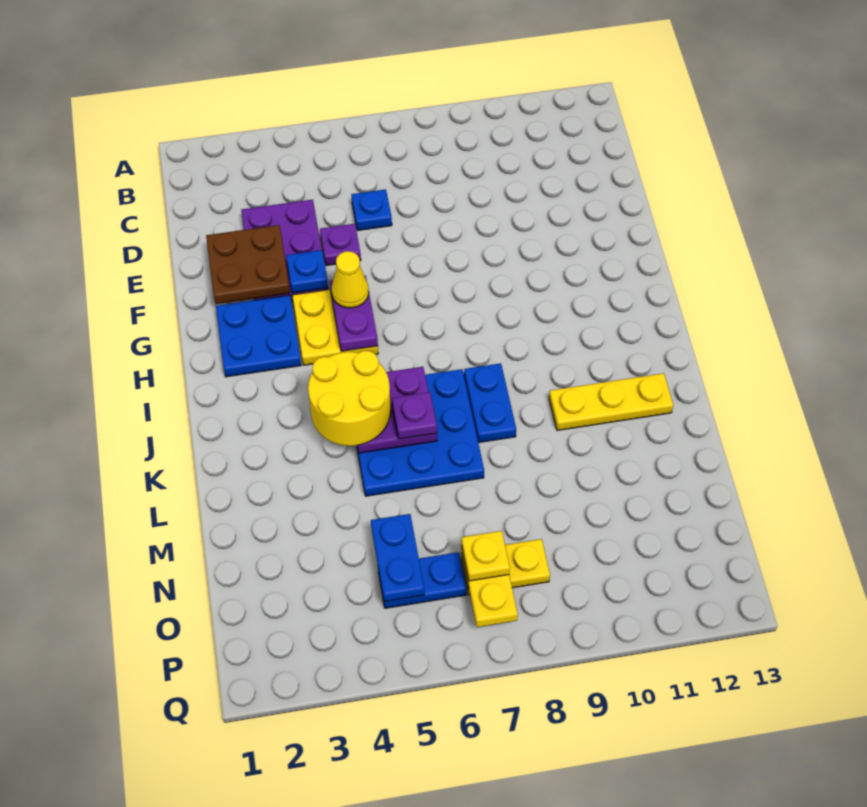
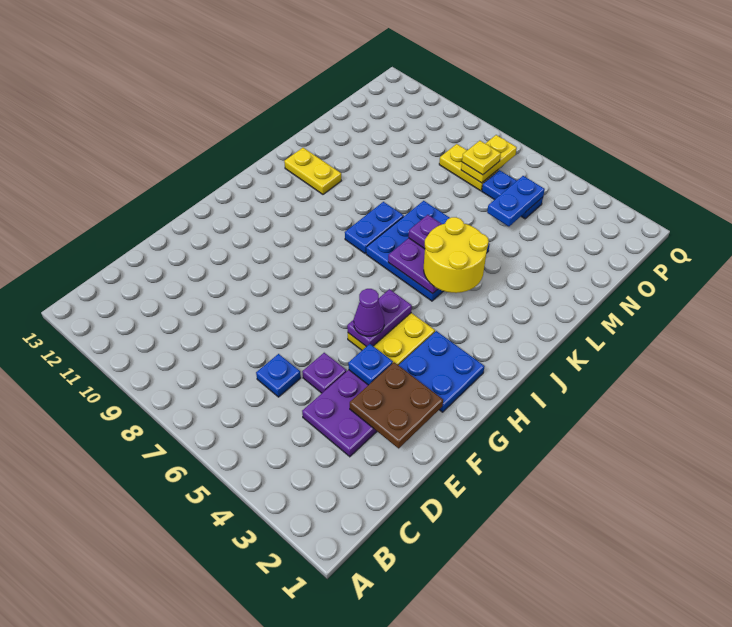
yellow 1x1 cone [332,251,369,308] -> purple 1x1 cone [354,289,384,336]
yellow 1x3 plate [549,373,673,430] -> yellow 1x2 plate [284,148,341,194]

